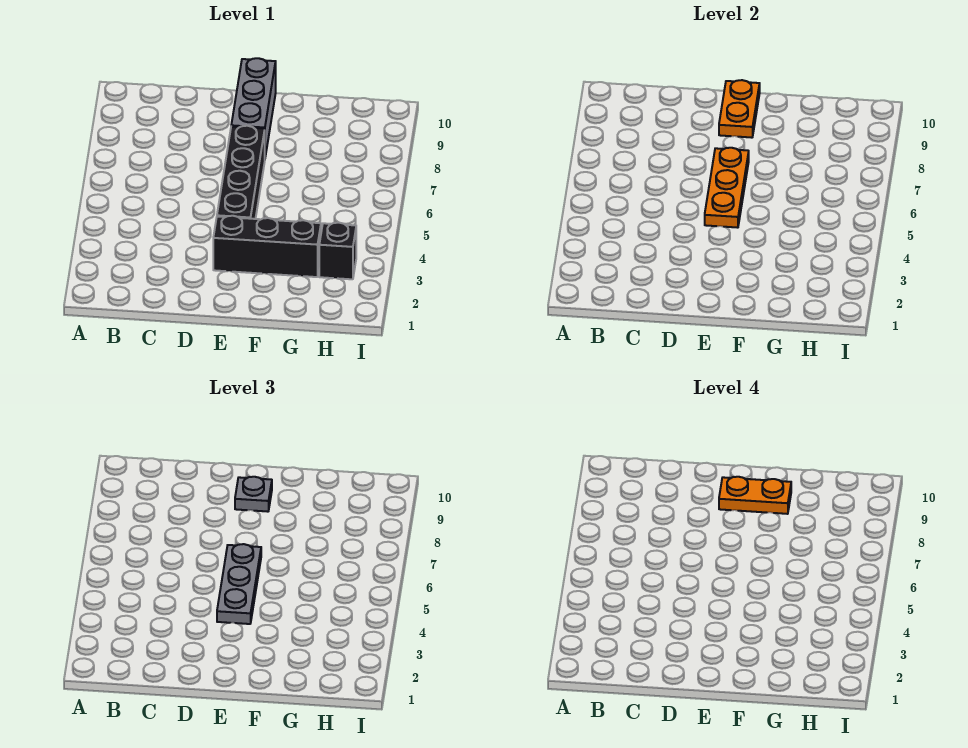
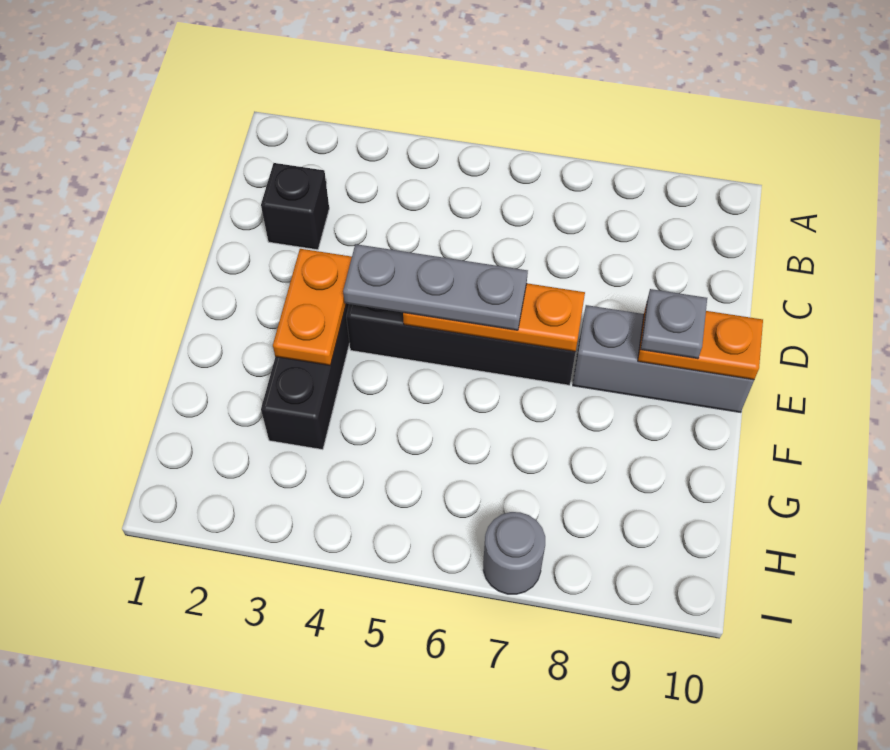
orange 1x2 plate [719,477,791,514] -> orange 1x2 plate moved to [273,249,352,366]
black 1x1 brick [319,223,356,279] -> black 1x1 brick moved to [261,163,329,250]
none -> grey 1x1 round brick [483,512,545,594]

